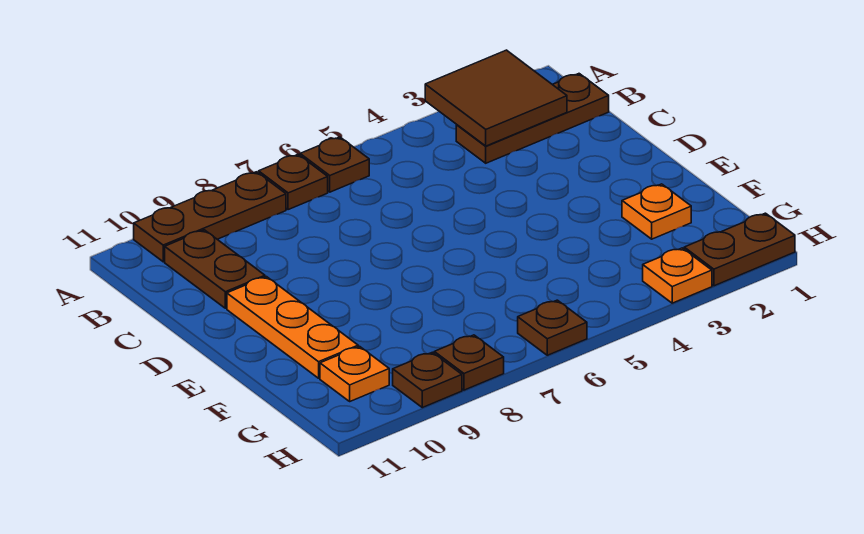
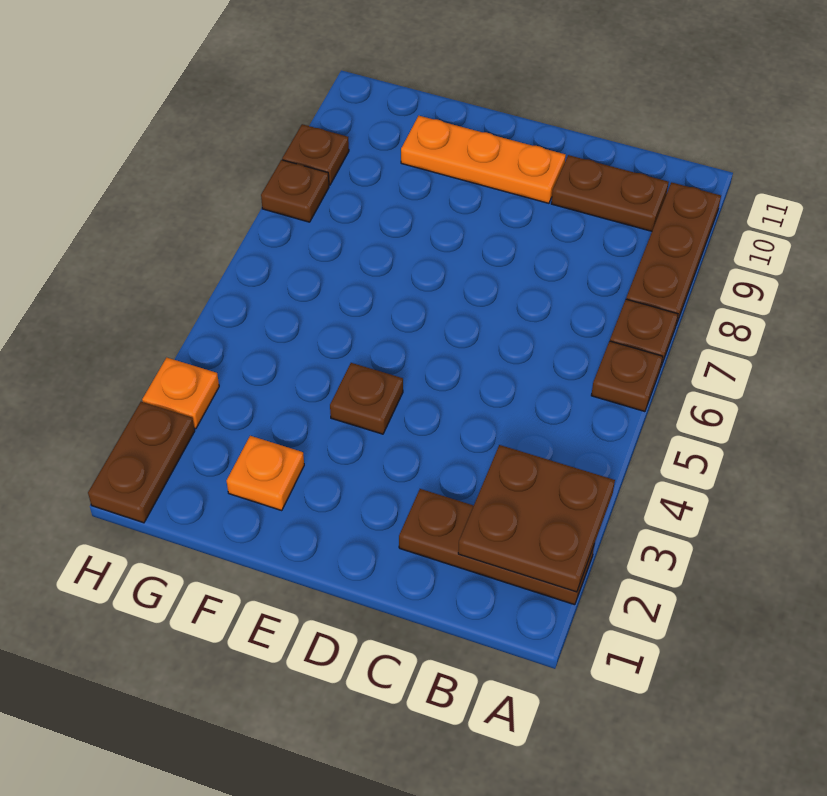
brown 2x2 tile [425,50,567,146] -> brown 2x2 plate [458,445,615,592]
brown 1x3 plate [456,74,609,163] -> brown 1x3 plate turned to [399,489,594,605]
orange 1x1 plate [320,346,389,401] -> none
brown 1x1 plate [518,300,587,355] -> brown 1x1 plate moved to [330,363,403,434]

